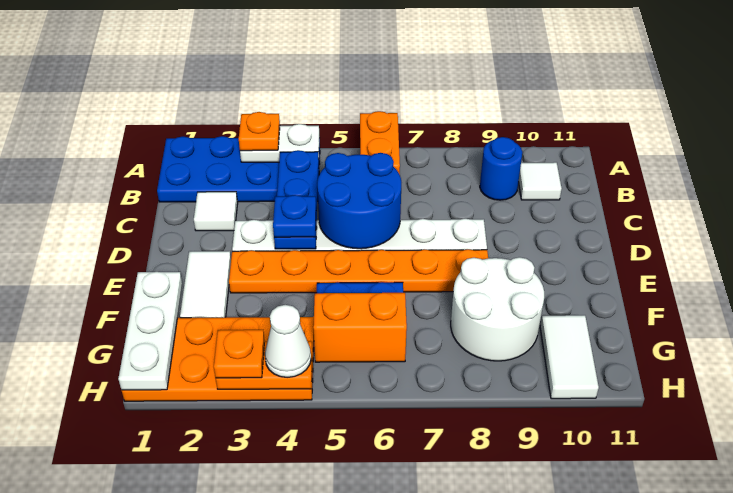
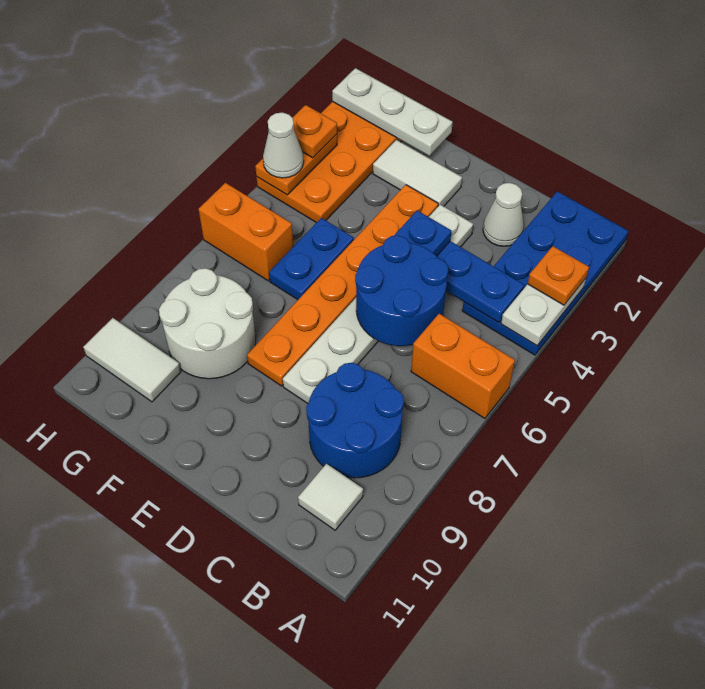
blue 1x1 round brick [480,137,522,200] -> blue 2x2 round brick [306,363,404,478]
white 1x1 tile [194,192,238,231] -> white 1x1 cone [483,183,524,246]
orange 1x2 brick [313,293,407,362] -> orange 1x2 brick turned to [199,183,293,281]

